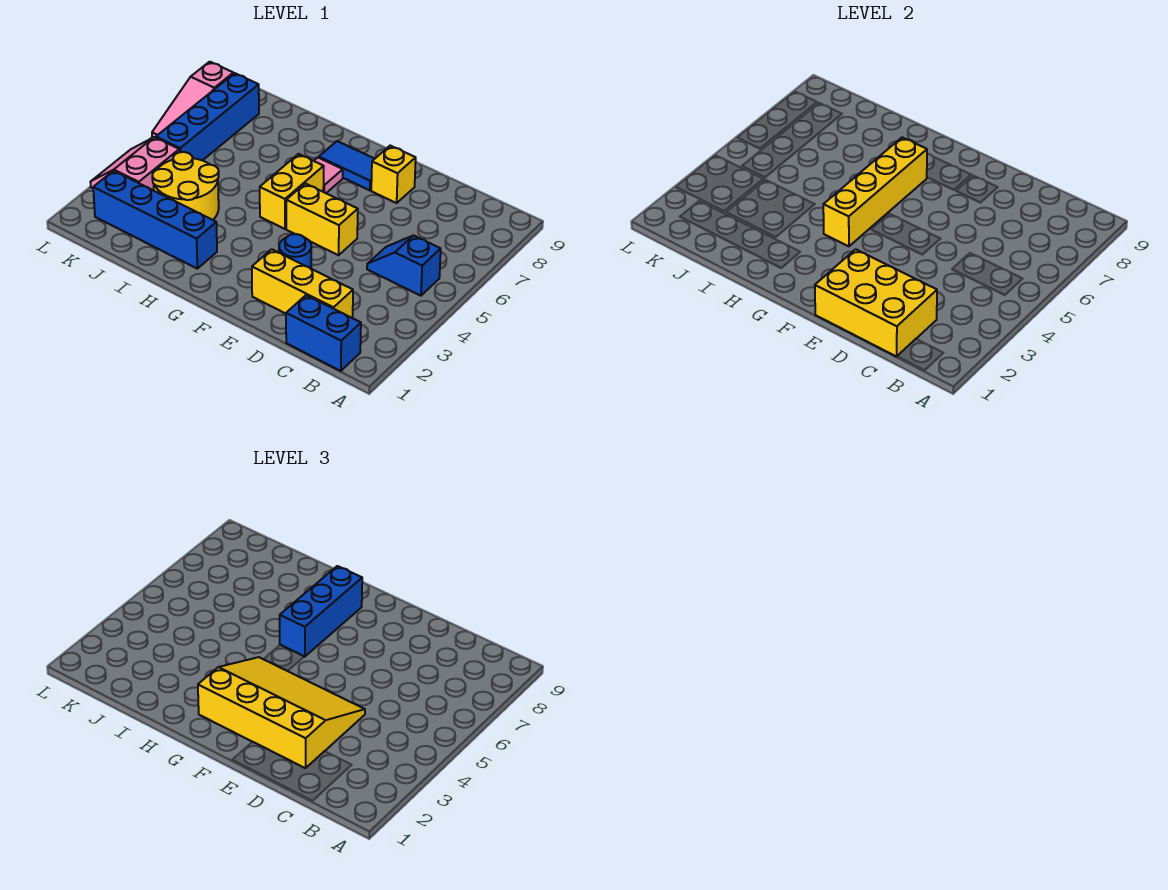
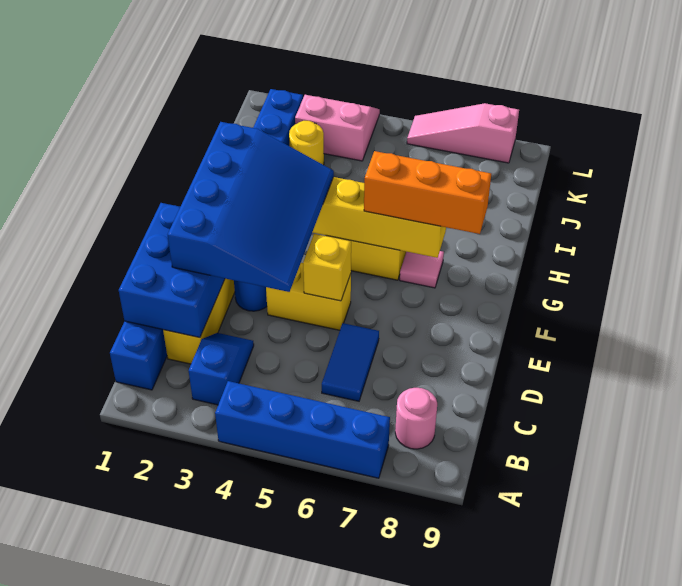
blue 1x2 slope [367,235,441,296] -> blue 1x2 slope moved to [189,333,254,405]
none -> pink 1x1 round brick [395,388,437,449]
yellow 2x3 brick [815,249,937,357] -> blue 2x3 brick [119,203,225,338]
yellow 3x4 slope [198,657,365,768] -> blue 3x4 slope [168,122,334,292]
yellow 1x2 brick [286,183,358,255] -> yellow 1x2 brick turned to [266,263,351,330]
yellow 1x1 brick [371,146,416,203] -> yellow 1x1 brick moved to [303,234,351,301]
blue 1x2 tile [319,141,374,190] -> blue 1x2 tile moved to [322,323,379,401]
blue 1x3 brick [280,566,362,657] -> orange 1x3 brick [364,151,491,234]
yellow 2x2 round brick [152,152,219,220] -> yellow 1x1 round brick [289,121,324,165]
blue 1x4 brick [156,73,259,161] -> blue 1x4 brick moved to [215,381,390,478]

